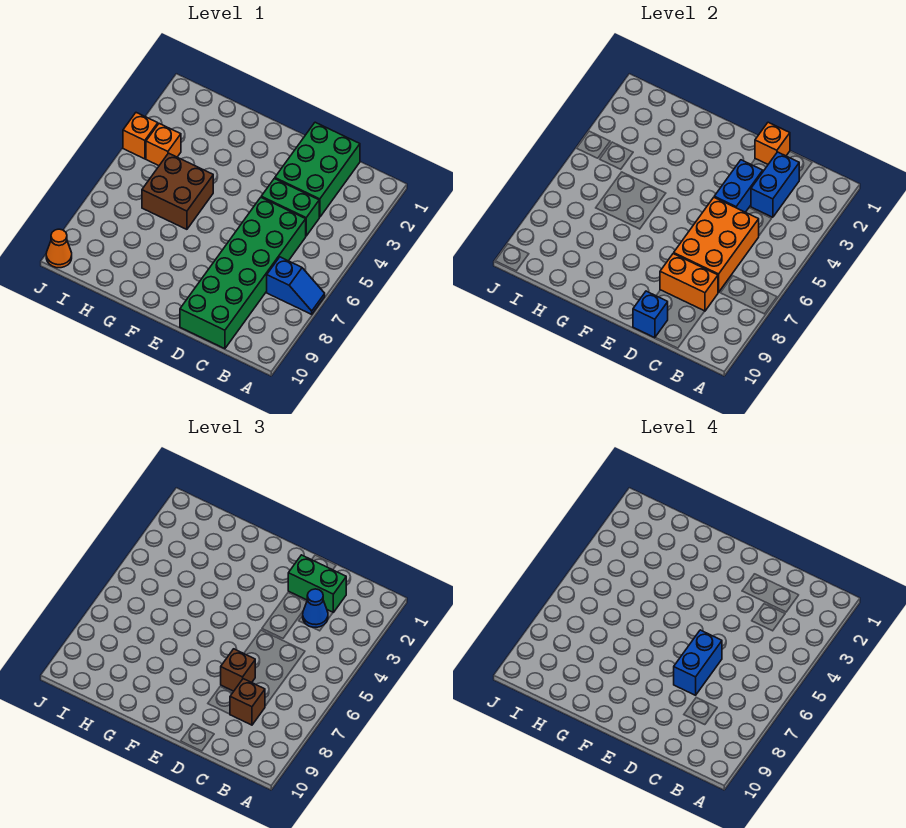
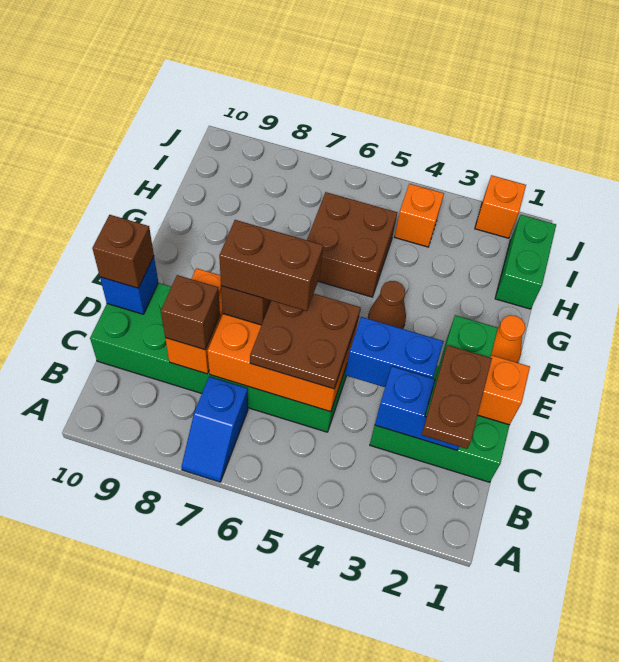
none -> brown 1x2 plate [422,345,492,449]
blue 1x1 cone [303,589,328,627] -> none
green 1x2 brick [261,179,319,236] -> green 1x2 brick moved to [495,215,556,309]
none -> brown 2x2 plate [250,294,361,389]
blue 1x2 brick [674,630,722,695] -> brown 1x2 brick [219,220,323,311]
none -> brown 1x1 brick [92,215,154,288]
none -> brown 1x1 cone [368,281,406,329]
orange 1x1 brick [123,113,158,159] -> orange 1x1 brick moved to [475,175,526,238]
orange 1x1 cone [46,229,72,268] -> orange 1x1 cone moved to [491,315,525,362]

